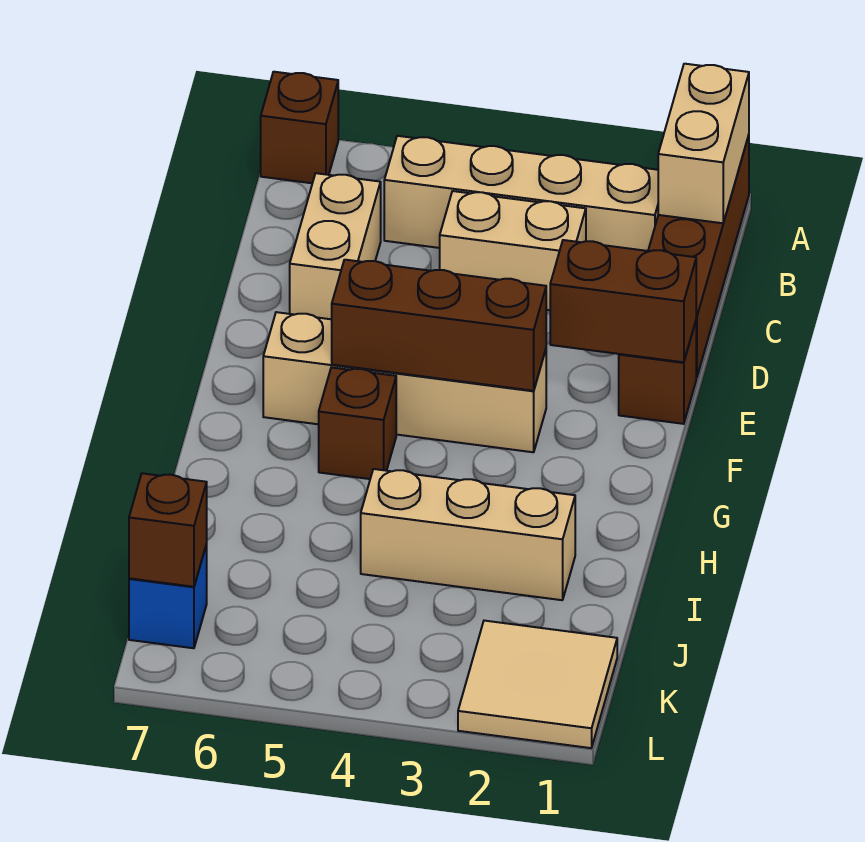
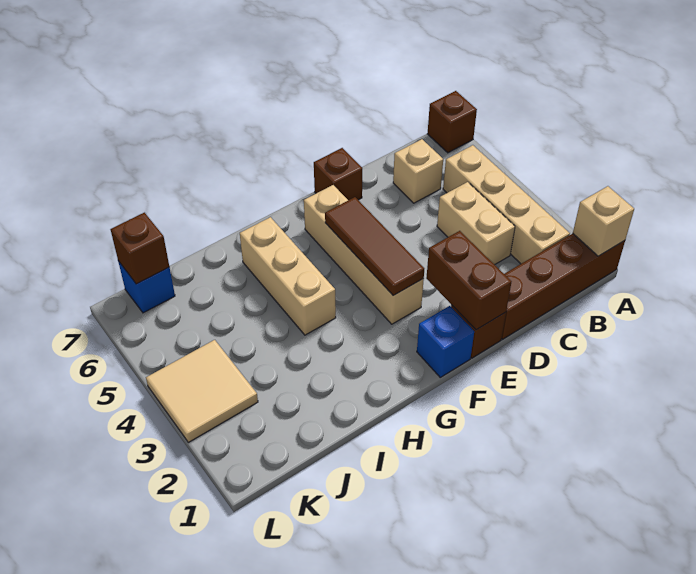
tan 1x2 brick [658,64,749,223] -> tan 1x1 brick [573,186,634,256]
tan 1x2 brick [290,173,381,319] -> tan 1x1 brick [393,139,443,203]
none -> blue 1x1 brick [417,306,474,377]
brown 1x3 brick [332,260,546,391] -> brown 1x3 tile [325,197,424,295]
brown 1x1 brick [319,367,396,479] -> brown 1x1 brick moved to [314,148,362,200]
tan 1x3 brick [361,469,575,600] -> tan 1x3 brick moved to [240,217,336,335]
tan 2x2 tile [458,621,617,748] -> tan 2x2 tile moved to [146,340,258,442]

